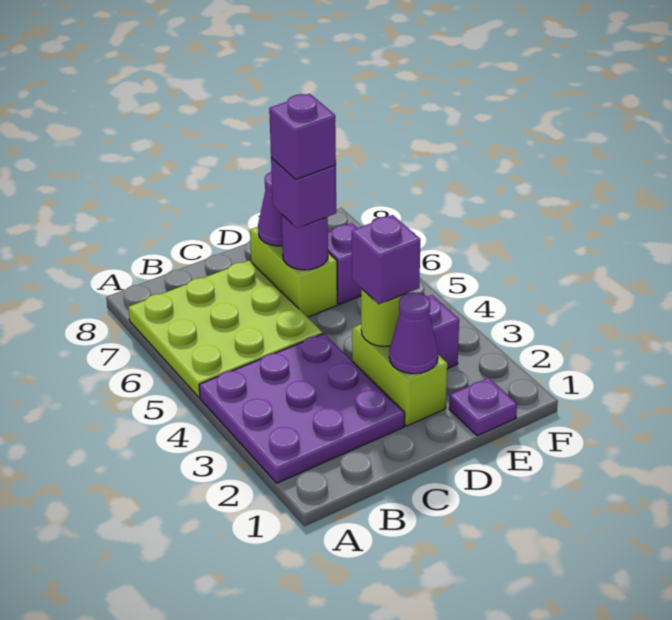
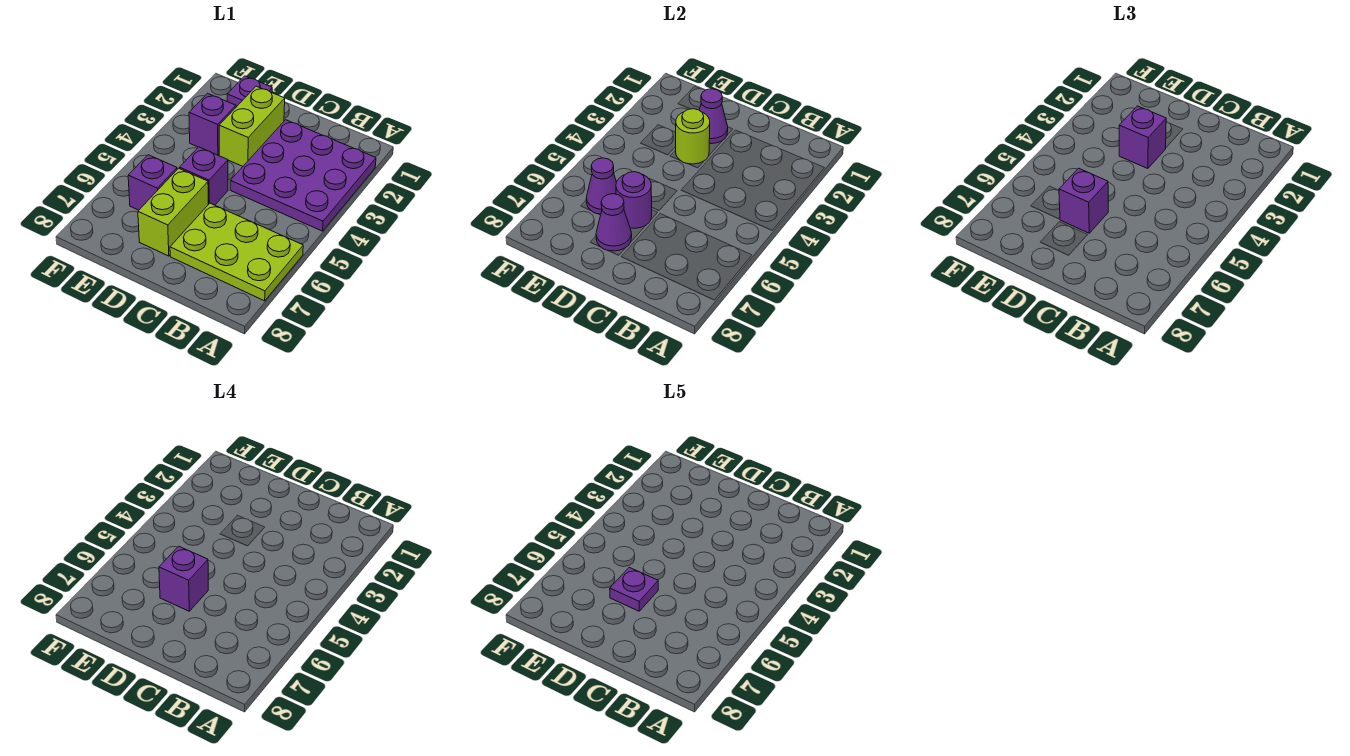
lime 3x3 plate [128,260,323,397] -> lime 2x3 plate [170,203,303,301]
none -> purple 1x1 brick [180,147,228,205]
none -> purple 1x1 plate [610,567,658,611]
none -> purple 1x1 cone [586,158,616,214]

